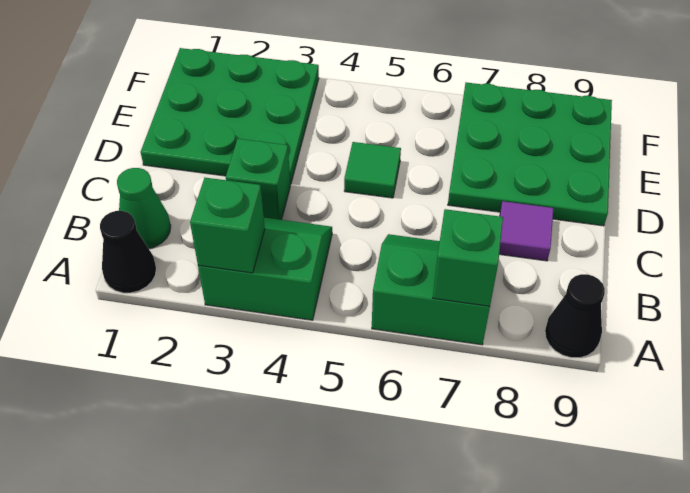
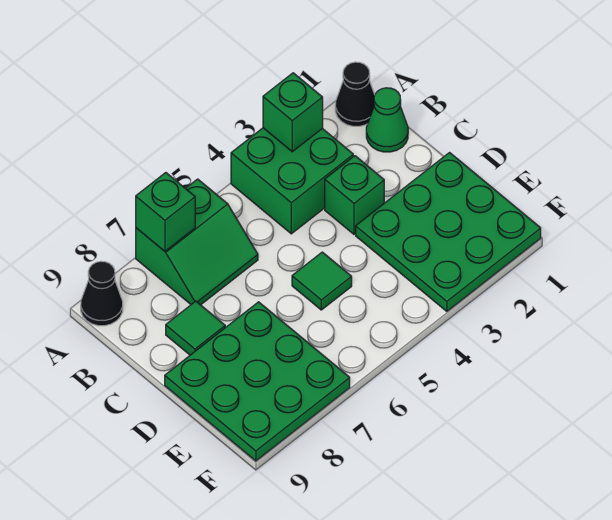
green 2x2 slope [198,217,332,320] -> green 2x2 brick [231,128,353,234]
purple 1x1 tile [499,201,553,261] -> green 1x1 tile [166,301,225,355]

